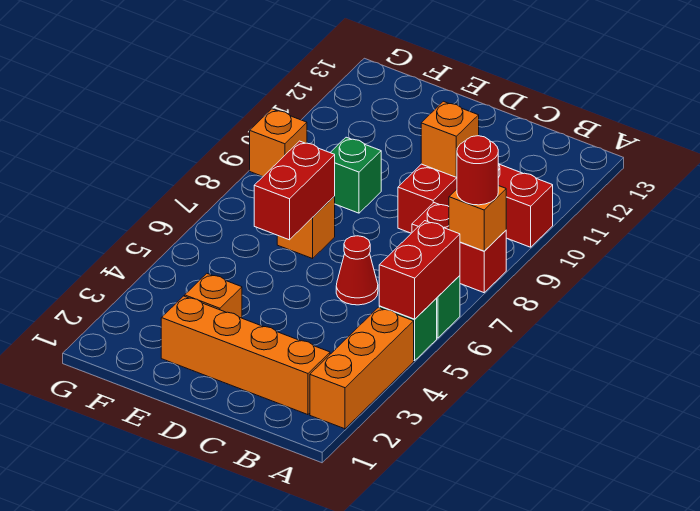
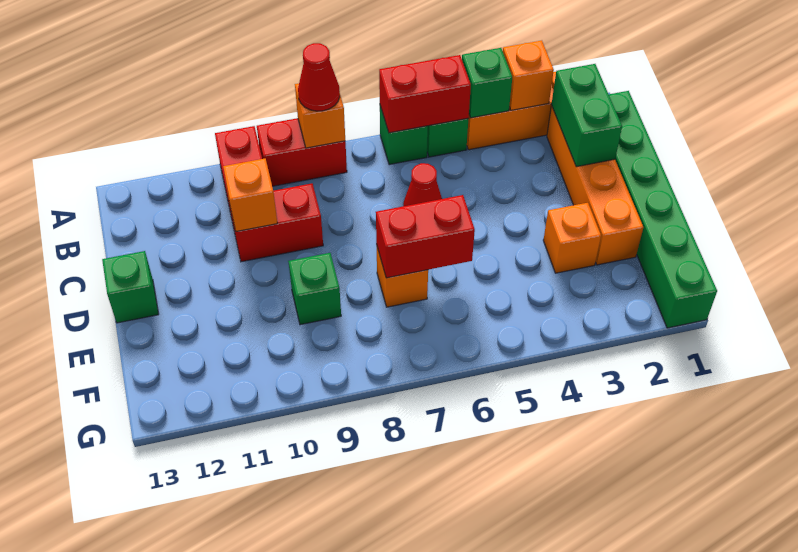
none -> green 1x1 brick [462,48,512,118]
red 1x2 brick [412,203,507,293] -> red 1x2 brick turned to [257,118,347,186]
red 1x1 round brick [457,136,498,205] -> red 1x1 cone [298,43,340,111]
none -> green 1x6 brick [609,91,717,328]
none -> green 1x2 brick [552,64,622,167]
none -> green 1x1 brick [102,251,159,323]
orange 1x1 brick [250,109,307,177] -> orange 1x1 brick moved to [503,41,554,110]

